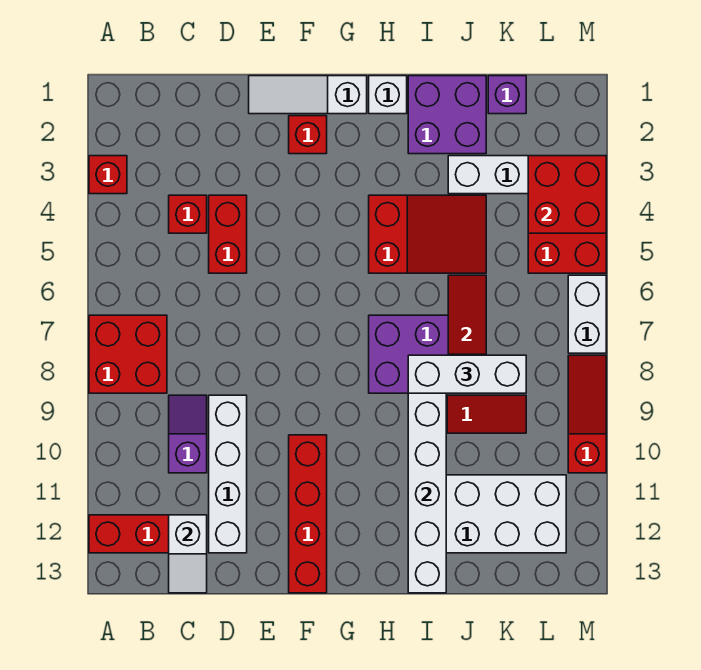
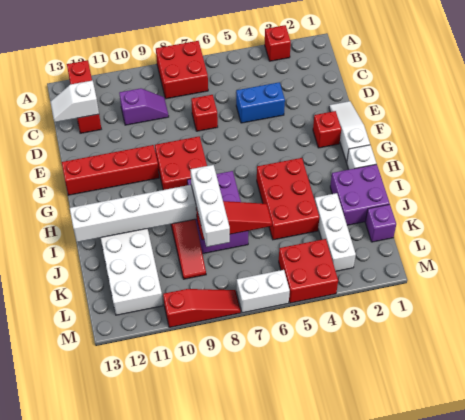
red 1x1 brick [169,195,207,233] -> red 1x1 brick moved to [191,95,218,131]
red 1x2 brick [209,195,247,273] -> blue 1x2 brick [236,82,285,123]
white 1x4 brick [209,395,247,553] -> none
red 2x3 slope [369,195,486,273] -> red 2x3 brick [257,158,319,240]
red 2x2 brick [528,156,606,233] -> red 2x2 brick moved to [155,136,207,190]

